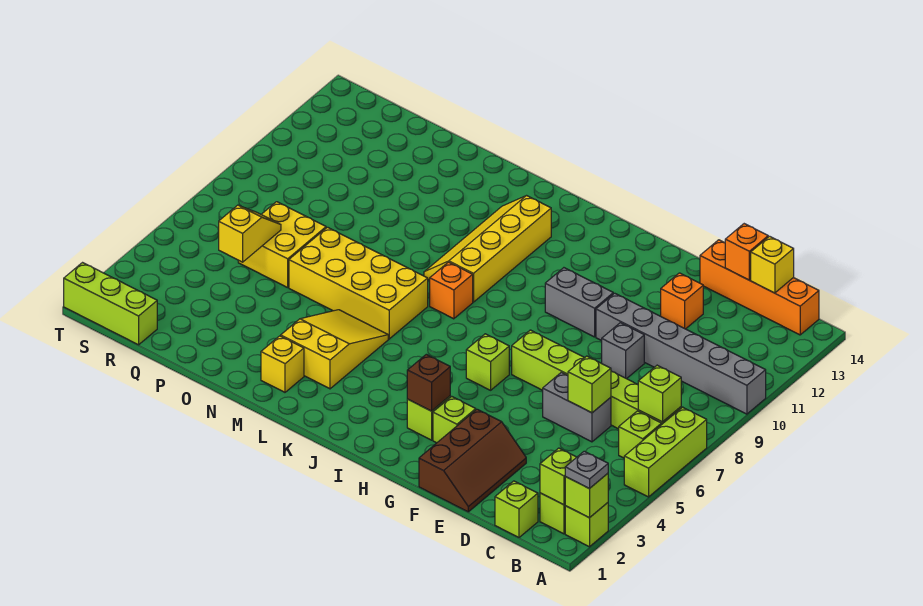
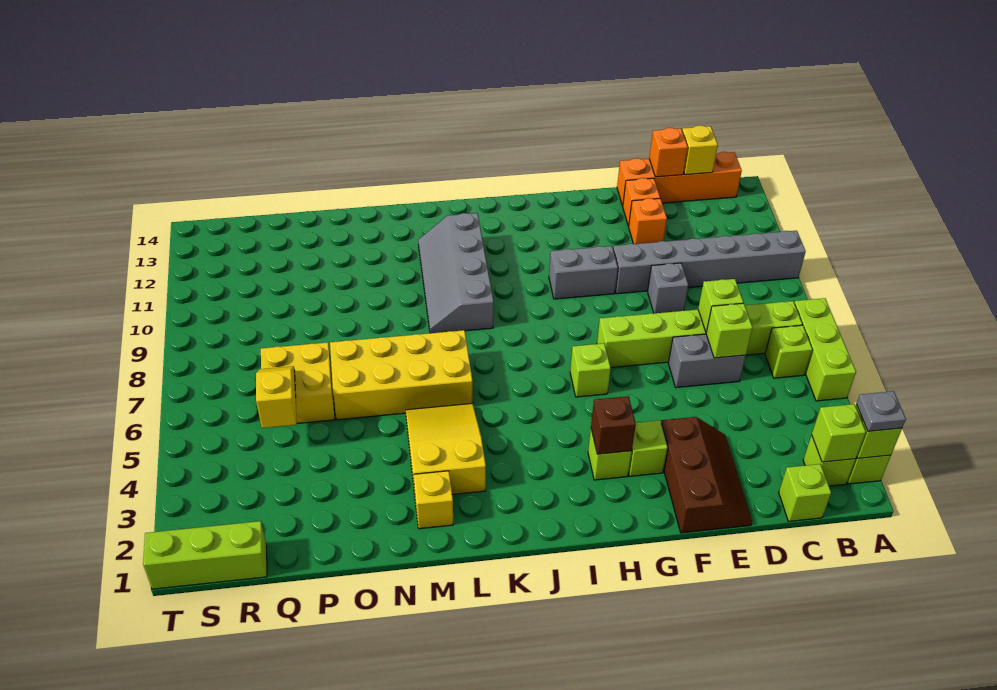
lime 1x1 brick [638,365,681,422] -> lime 1x1 brick moved to [698,279,743,332]
orange 1x1 brick [430,262,473,319] -> orange 1x1 brick moved to [623,178,660,226]
yellow 2x4 slope [424,196,551,302] -> grey 2x4 slope [418,213,494,333]

